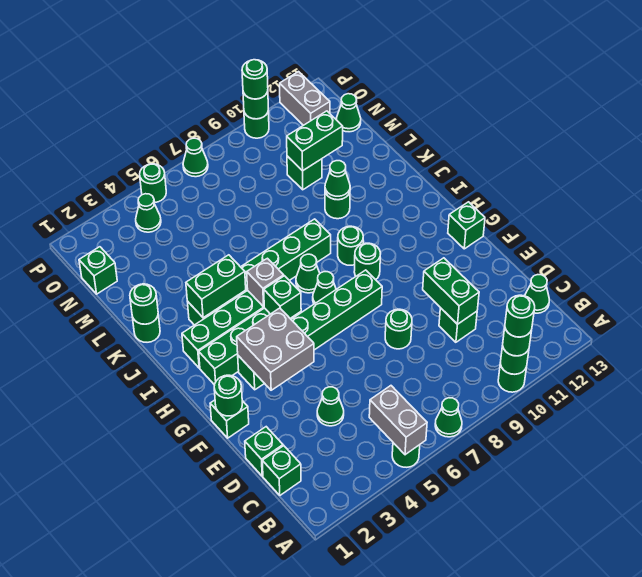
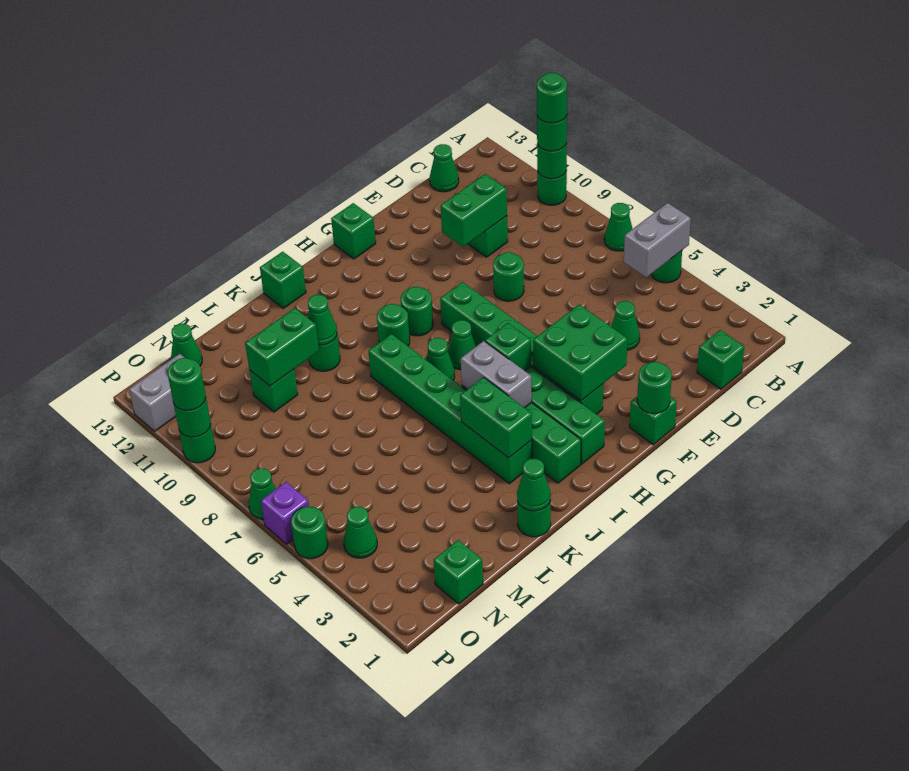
green 1x1 brick [245,427,283,476] -> green 1x1 brick moved to [260,252,306,308]
grey 2x2 brick [237,308,314,390] -> green 2x2 brick [533,304,627,401]
grey 1x1 brick [247,258,284,307] -> grey 1x2 brick [461,341,532,408]
green 1x1 round brick [130,284,158,324] -> green 1x1 cone [517,459,551,511]
green 1x2 brick [287,111,343,171] -> green 1x2 brick turned to [245,308,319,386]
none -> purple 1x1 brick [261,482,309,544]

